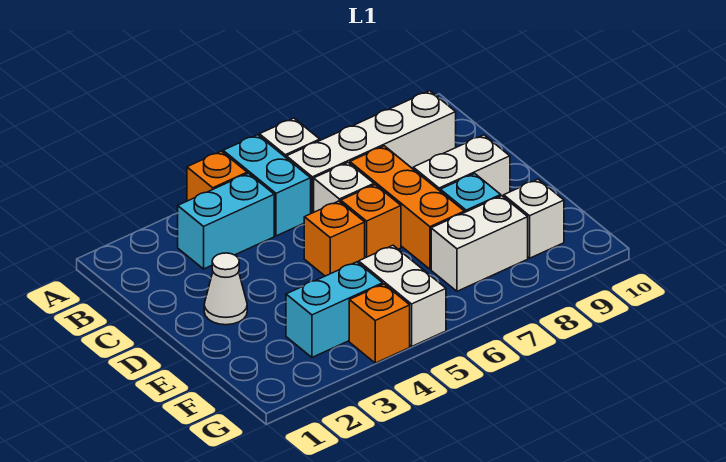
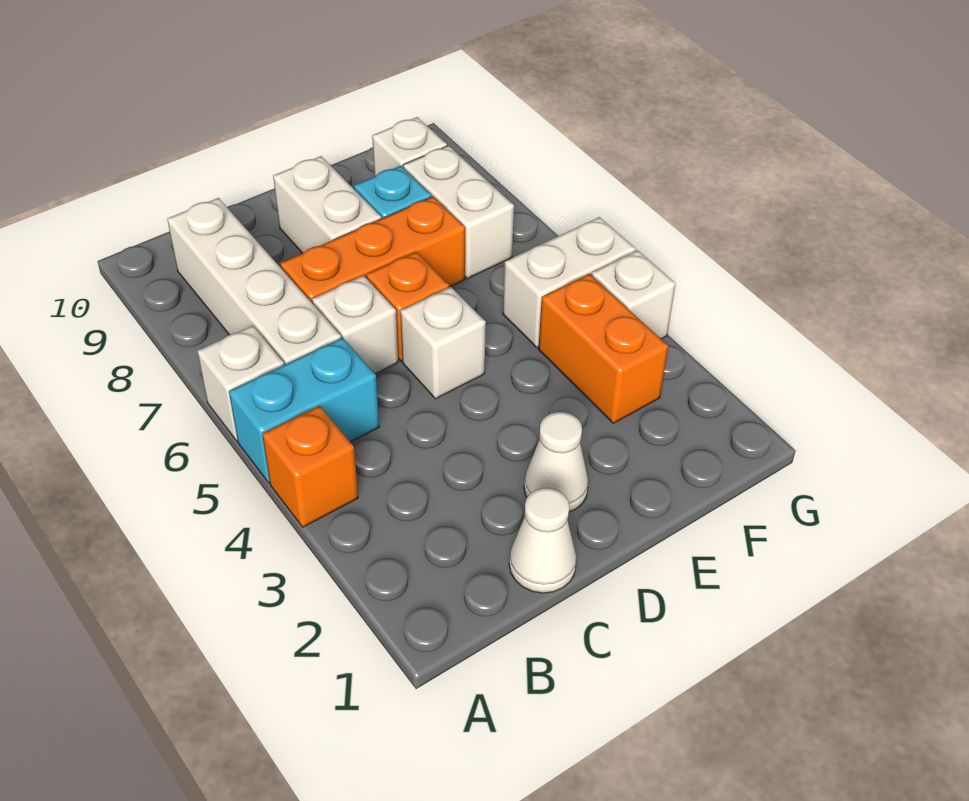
cyan 1x2 brick [178,173,274,269] -> none
none -> white 1x1 cone [509,488,577,593]
orange 1x1 brick [304,201,365,276] -> white 1x1 brick [400,287,486,399]
cyan 1x2 brick [286,262,383,357] -> orange 1x2 brick [538,274,668,423]
orange 1x1 brick [349,284,410,363] -> white 1x1 brick [591,250,676,339]

